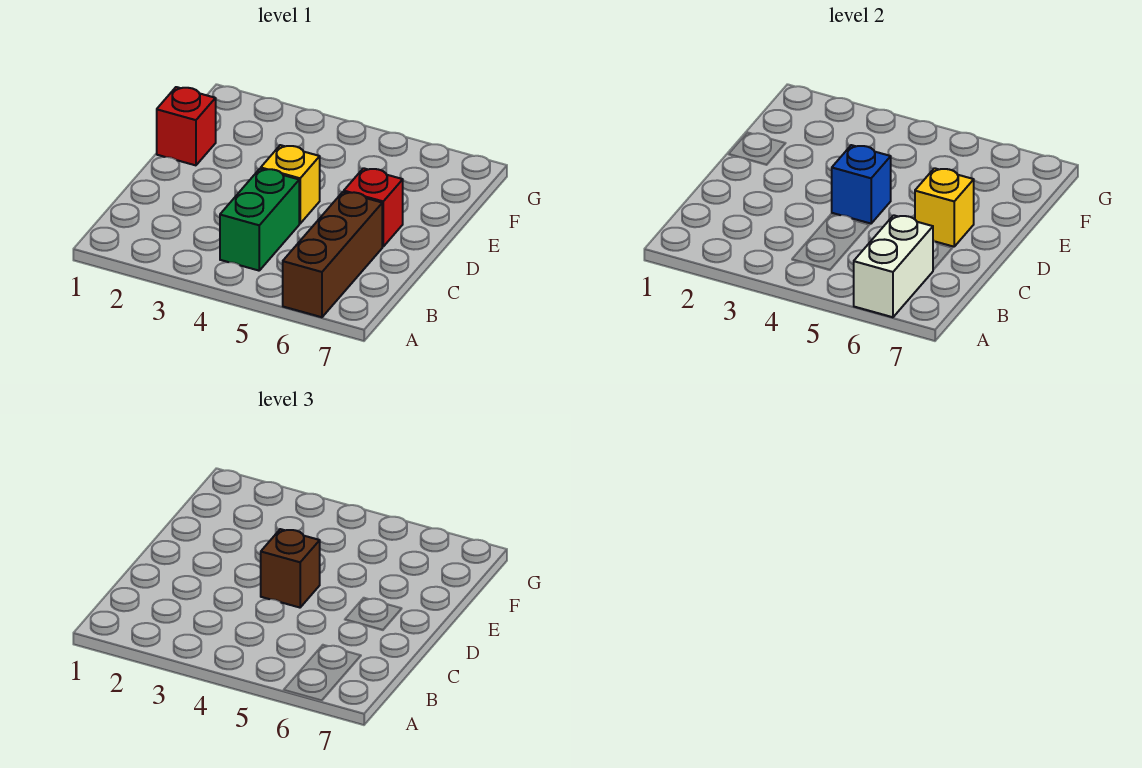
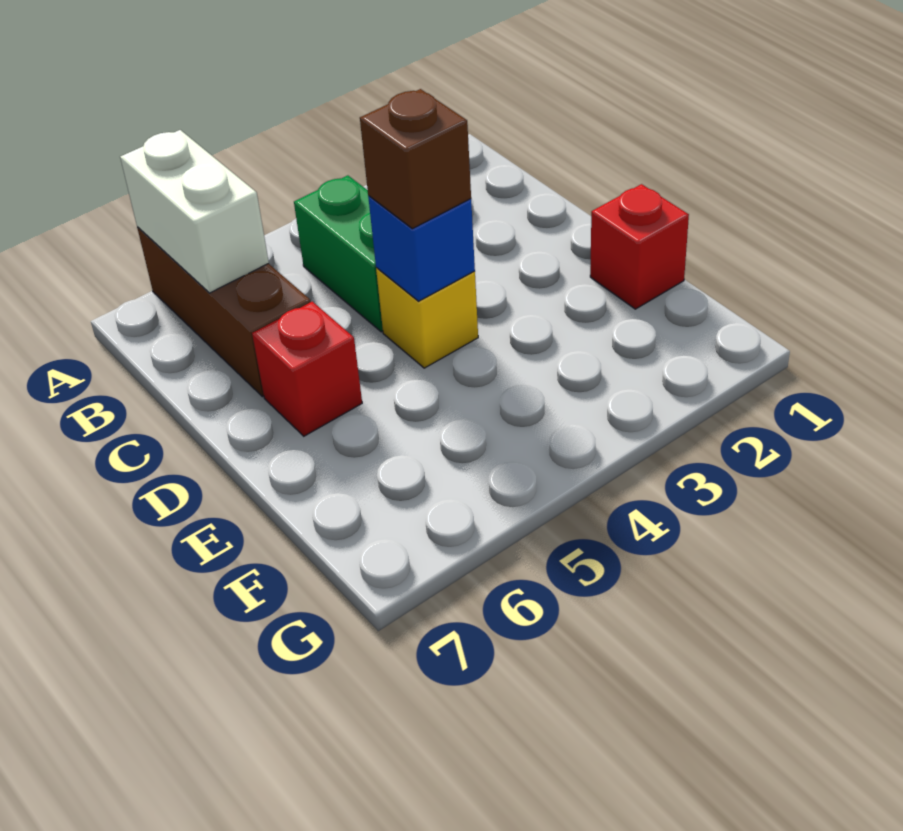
yellow 1x1 brick [915,168,974,247] -> none

